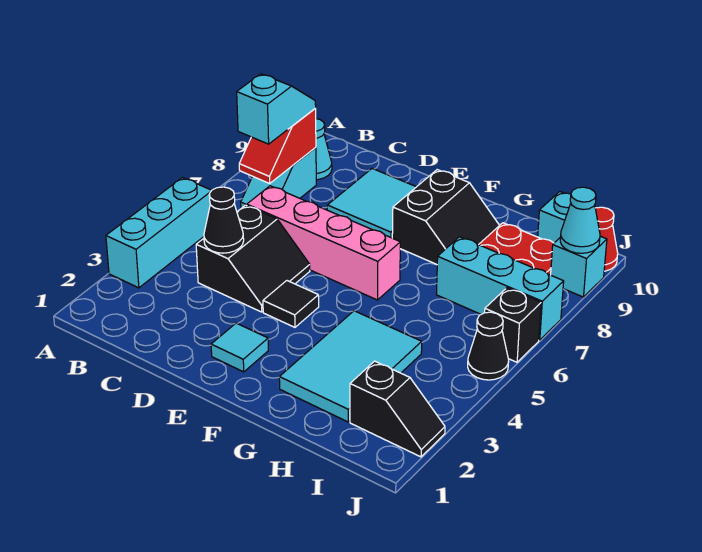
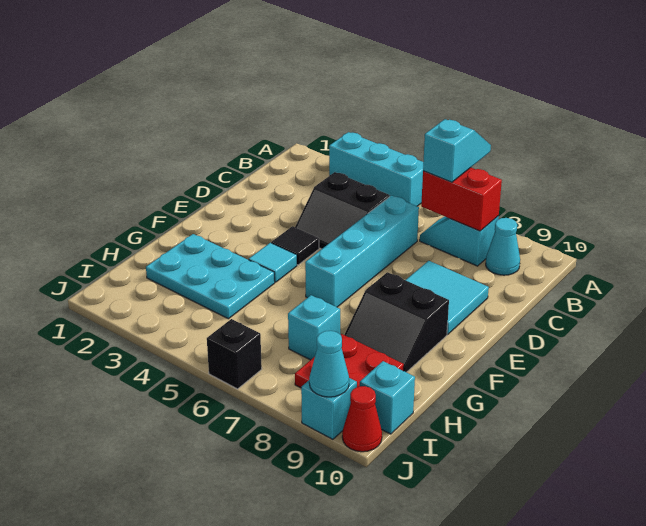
red 1x2 slope [239,109,316,183] -> red 1x2 brick [421,168,502,231]
cyan 1x2 slope [237,74,316,144] -> cyan 1x2 slope turned to [423,119,491,182]
black 1x1 cone [204,187,244,253] -> none
pink 1x4 brick [247,186,400,300] -> cyan 1x4 brick [305,196,419,307]
cyan 1x1 tile [211,323,268,372] -> cyan 1x1 tile moved to [249,243,297,282]
cyan 2x3 tile [279,311,422,422] -> cyan 2x3 plate [146,234,275,319]
cyan 1x3 brick [436,237,564,340] -> cyan 1x1 brick [288,295,340,360]
black 1x2 slope [350,361,445,457] -> none
black 1x1 cone [468,312,509,380] -> none

